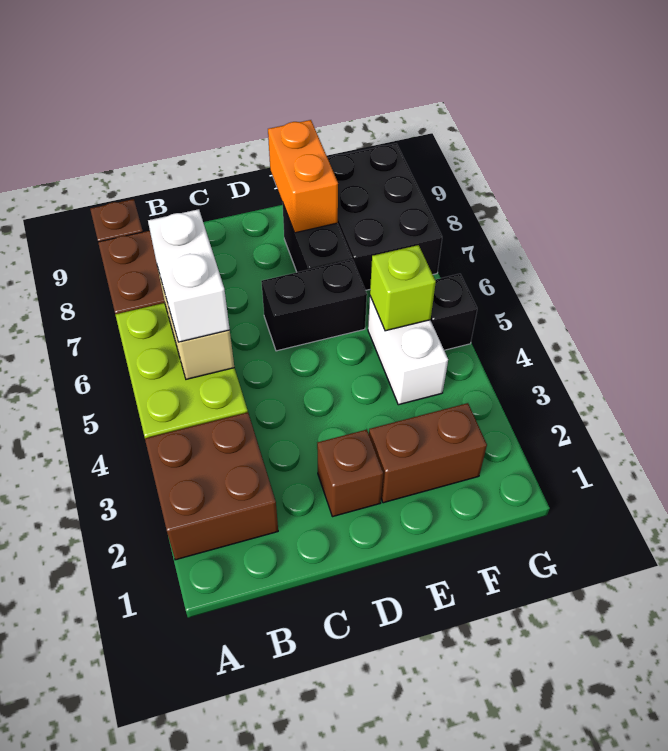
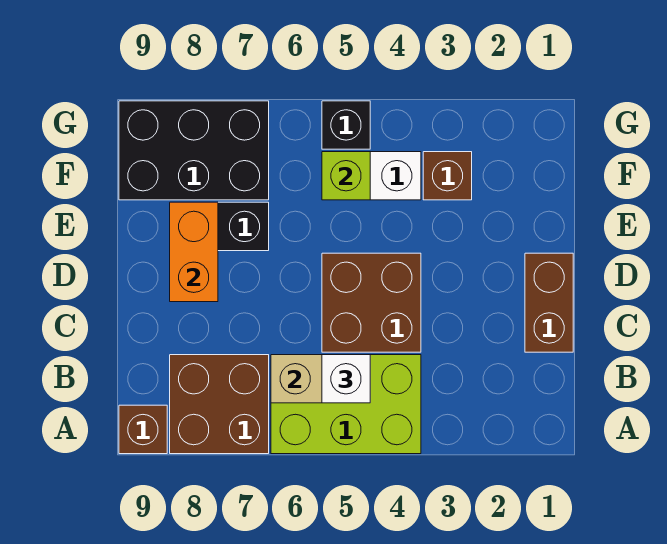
brown 2x2 brick [145,412,278,560] -> brown 2x2 brick moved to [322,253,421,352]
white 1x2 brick [148,209,230,342] -> white 1x1 brick [322,355,370,403]
brown 1x1 brick [317,430,383,517] -> brown 1x1 brick moved to [423,152,472,200]
black 1x2 brick [261,260,367,351] -> none
brown 1x2 brick [369,403,487,503] -> brown 1x2 brick moved to [525,253,573,352]
orange 1x2 brick [268,120,338,233] -> orange 1x2 brick turned to [170,202,218,302]

